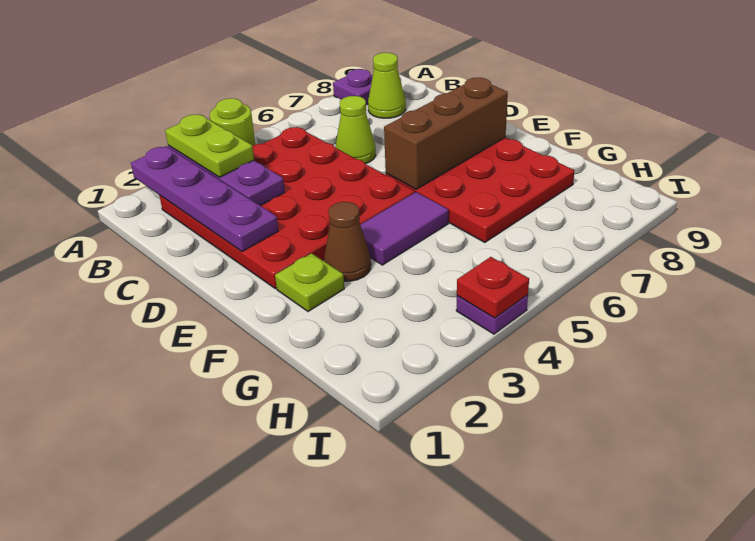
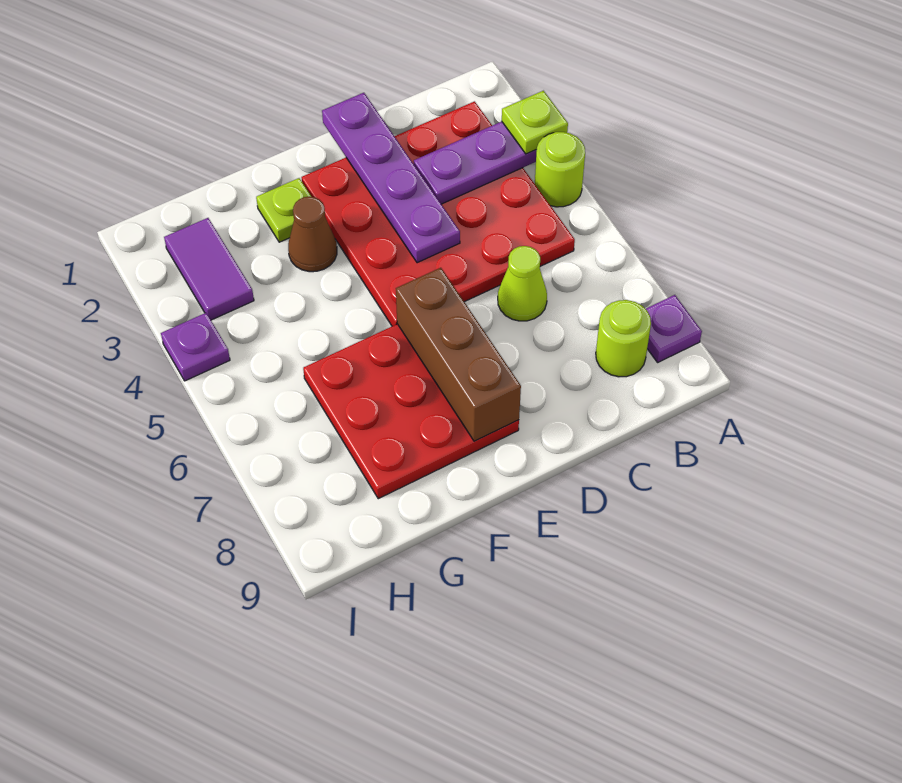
purple 1x4 plate [131,146,278,251] -> purple 1x4 plate turned to [322,93,460,263]
lime 1x2 plate [165,114,254,177] -> lime 1x1 plate [502,91,568,154]
lime 1x1 cone [368,53,406,118] -> lime 1x1 round brick [596,300,651,377]
purple 1x2 tile [361,192,448,265] -> purple 1x2 tile moved to [164,218,254,320]
red 1x1 plate [457,257,529,318] -> none

